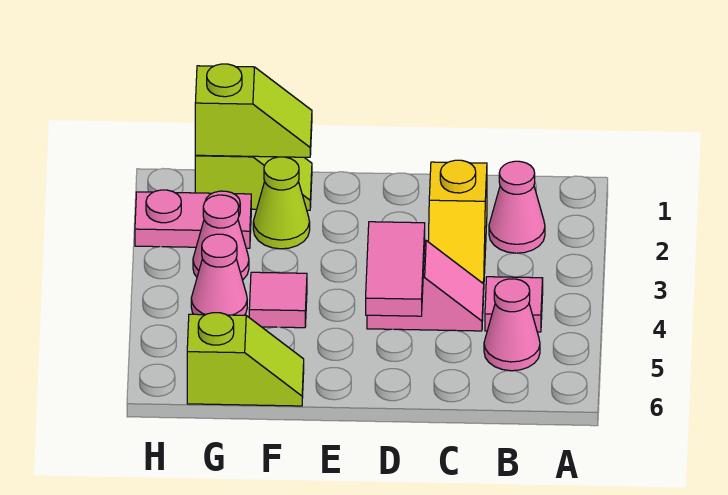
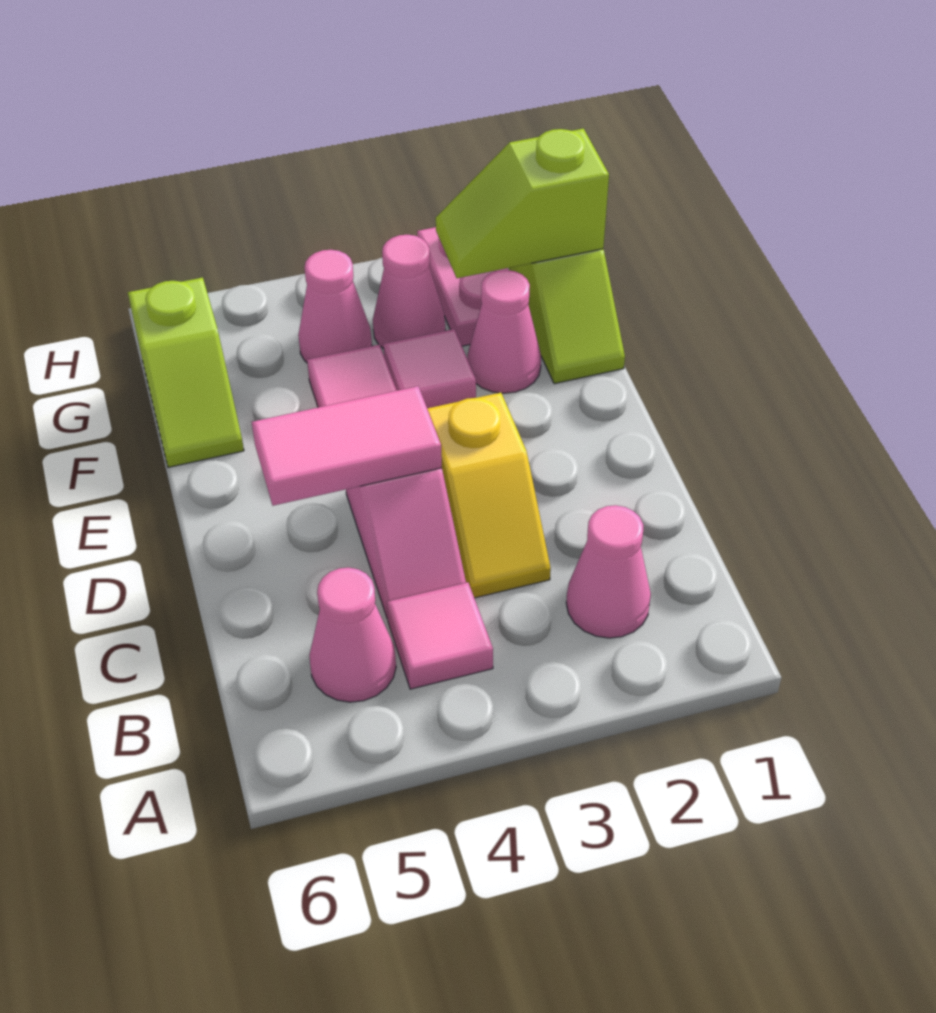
yellow 1x2 slope [428,160,487,284] -> yellow 1x2 slope turned to [427,393,551,598]
lime 1x2 slope [195,64,312,157] -> lime 1x2 slope turned to [436,128,609,278]
lime 1x1 cone [253,157,310,249] -> pink 1x1 cone [467,270,541,393]
none -> pink 1x1 tile [383,329,476,408]

